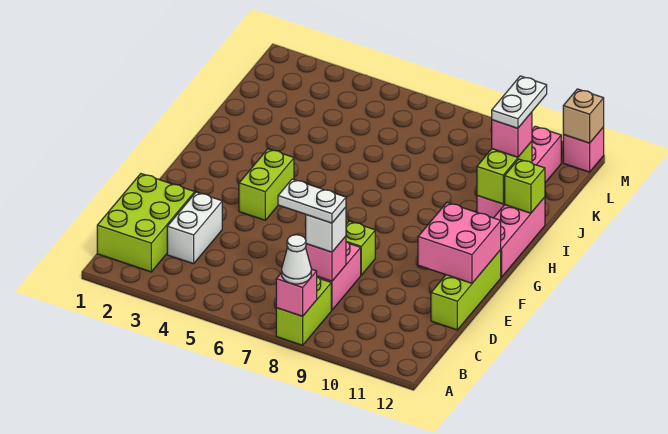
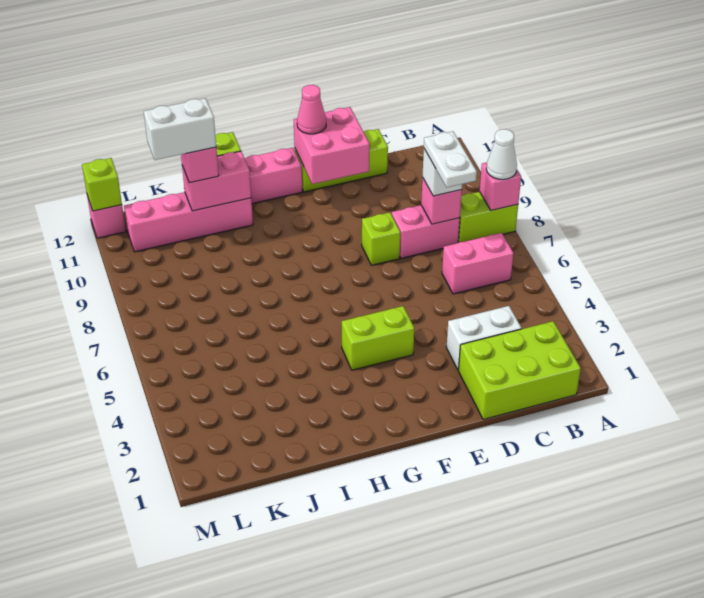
none -> pink 1x2 brick [442,233,514,294]
none -> pink 1x1 cone [297,85,326,134]
lime 1x2 brick [477,141,532,204] -> pink 1x2 brick [182,151,251,211]
white 1x2 plate [492,76,547,128] -> white 1x2 brick [144,98,216,160]
tan 1x1 brick [563,89,604,143] -> lime 1x1 brick [82,158,122,211]

